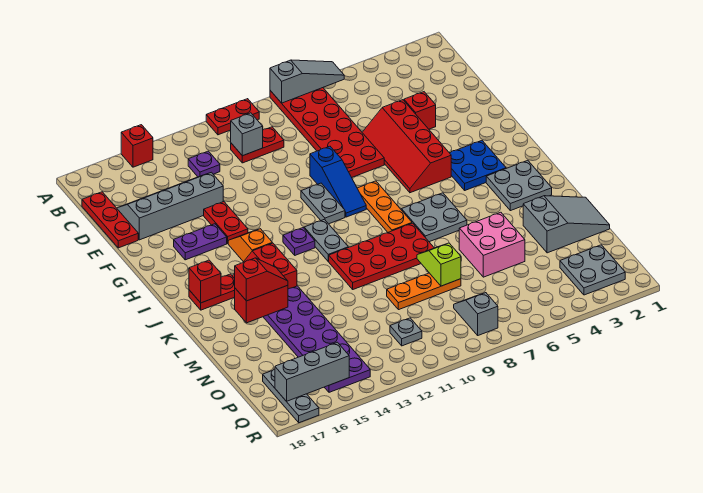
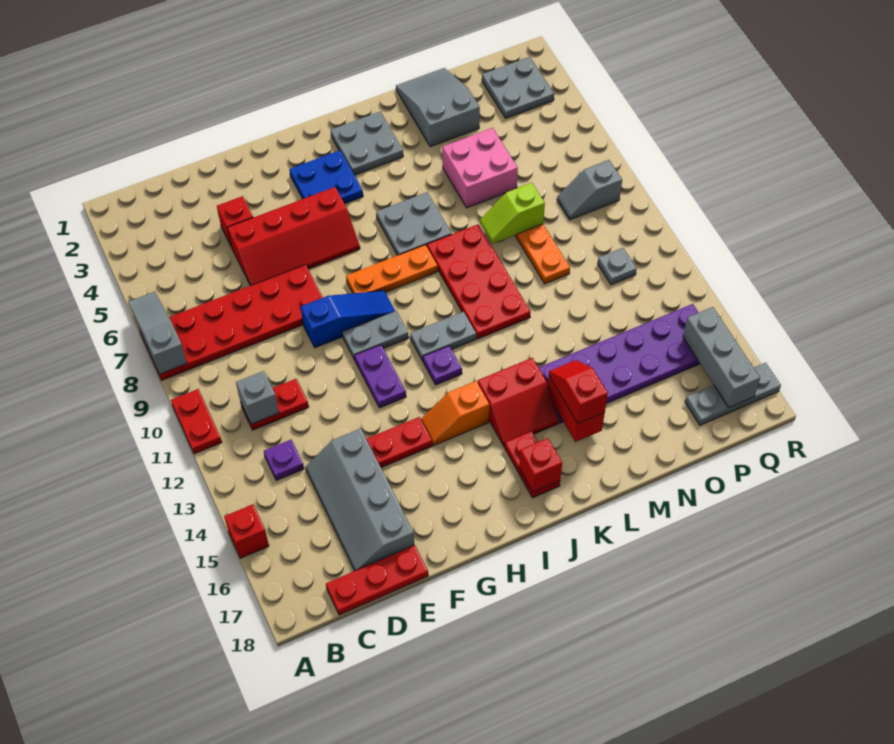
red 1x2 plate [231,127,284,163] -> red 1x2 plate turned to [241,379,309,430]
purple 1x2 plate [174,224,227,260] -> purple 1x2 plate moved to [355,345,406,408]

